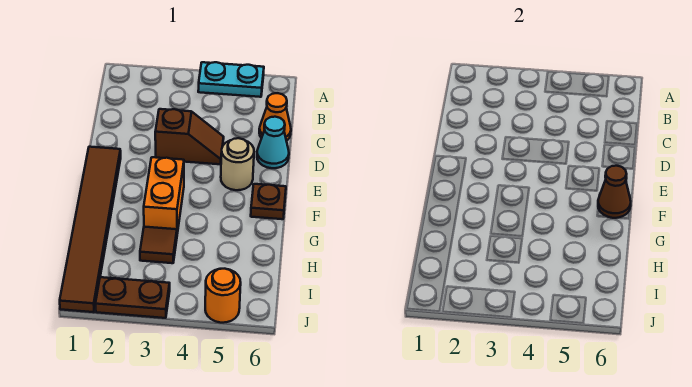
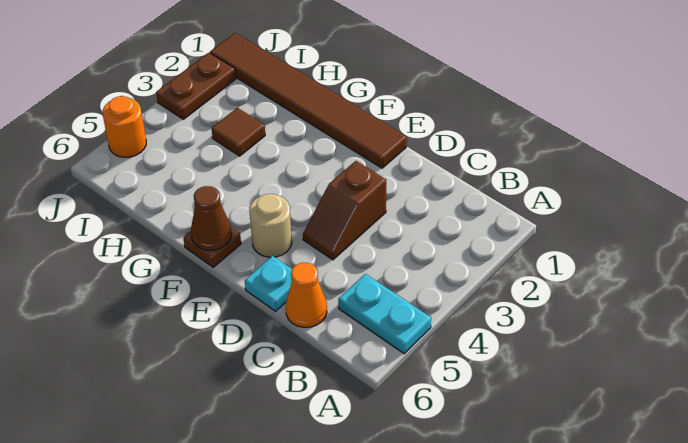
cyan 1x2 plate [198,62,264,97] -> cyan 1x2 plate turned to [338,274,431,354]
cyan 1x1 cone [257,117,289,168] -> cyan 1x1 plate [245,256,292,311]
orange 1x2 brick [144,157,184,234] -> none

